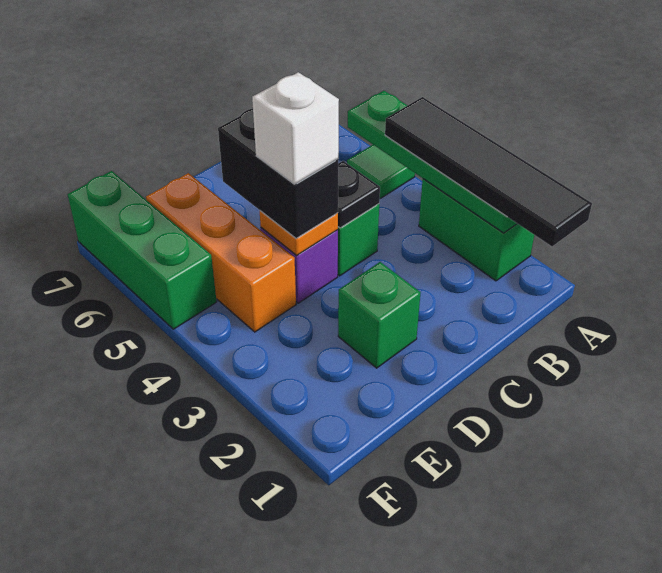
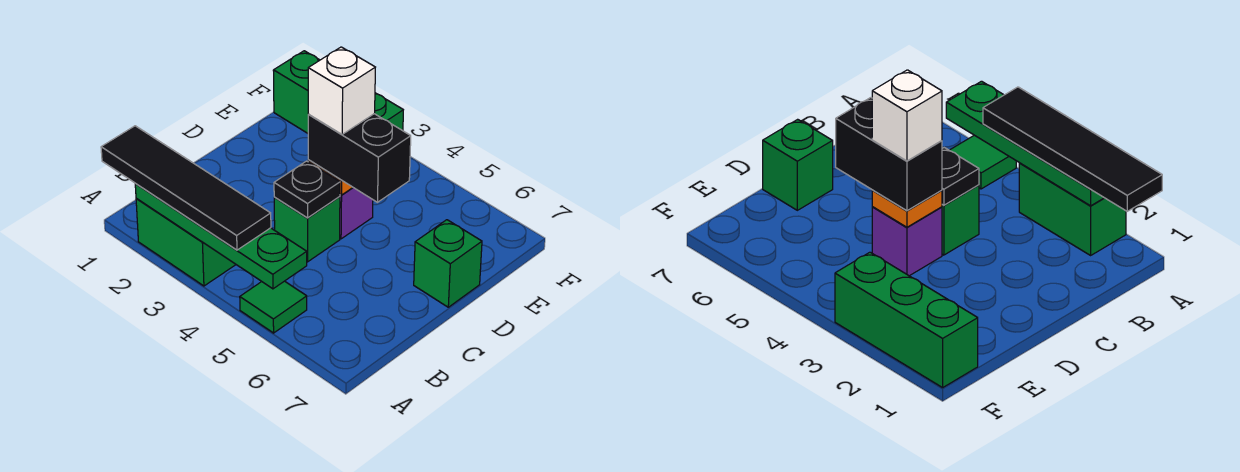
green 1x1 brick [338,262,421,368] -> green 1x1 brick moved to [414,220,482,307]
orange 1x3 brick [146,173,296,332] -> none
green 1x3 brick [68,171,217,329] -> green 1x3 brick moved to [273,51,403,133]

